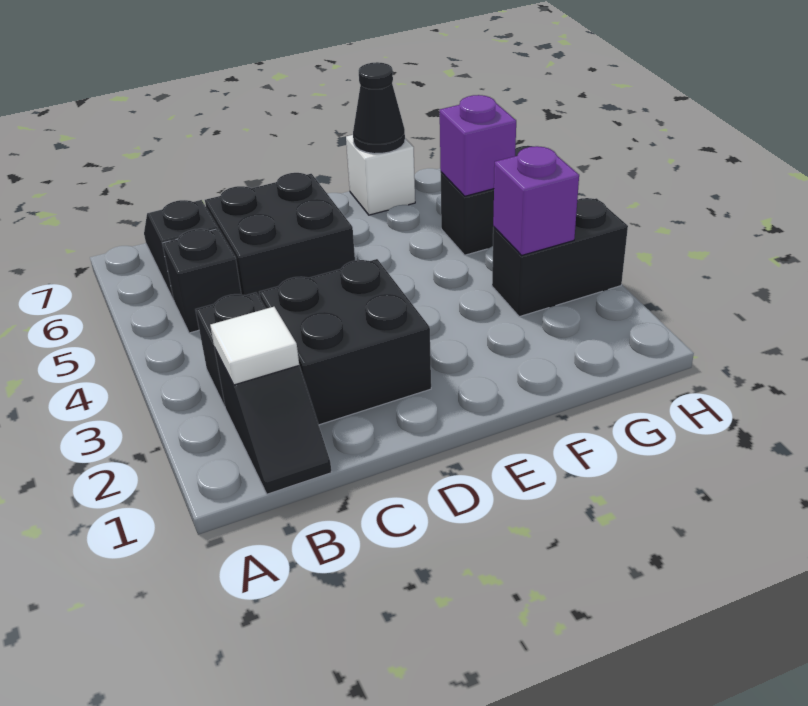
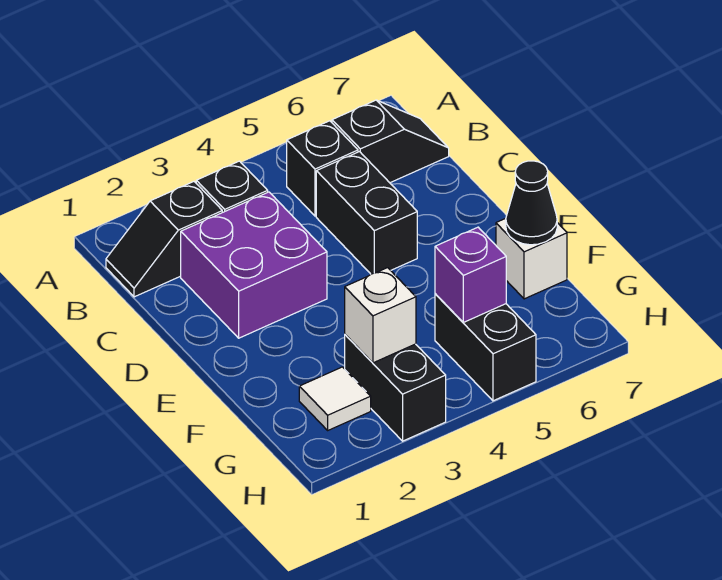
white 1x1 tile [210,307,299,385] -> white 1x1 tile moved to [299,367,371,430]
black 2x2 brick [259,259,431,425] -> purple 2x2 brick [181,192,327,338]
black 2x2 brick [205,173,355,298] -> black 1x2 brick [316,152,417,274]
purple 1x1 brick [493,146,579,255] -> white 1x1 brick [345,268,416,363]

